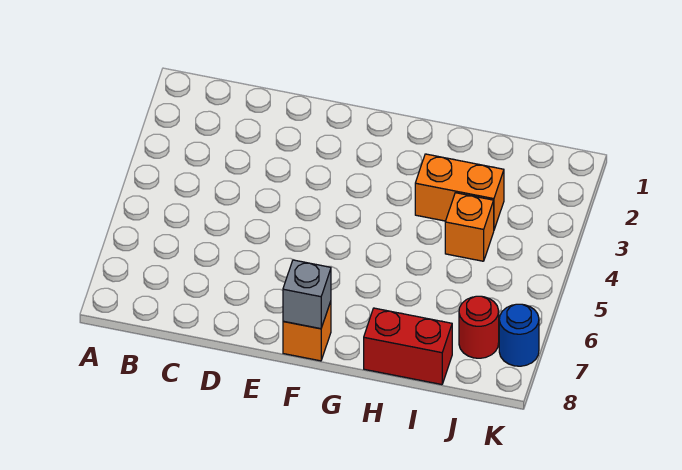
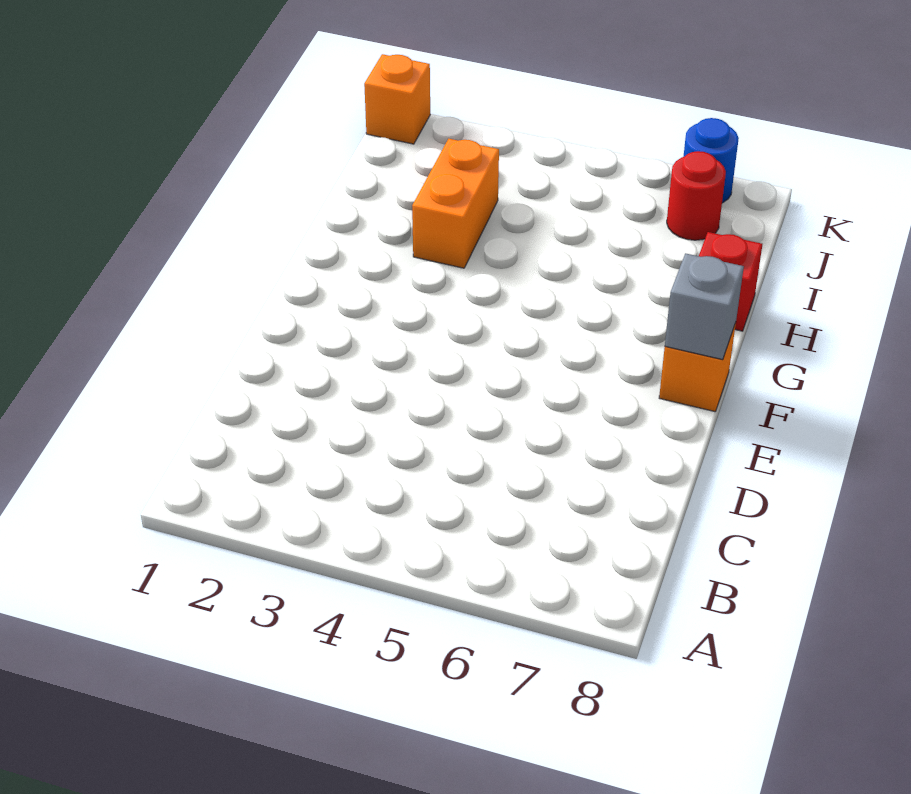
red 1x2 brick [364,308,452,385] -> red 1x1 brick [699,232,762,331]
orange 1x1 brick [445,193,494,261] -> orange 1x1 brick moved to [364,54,430,144]

